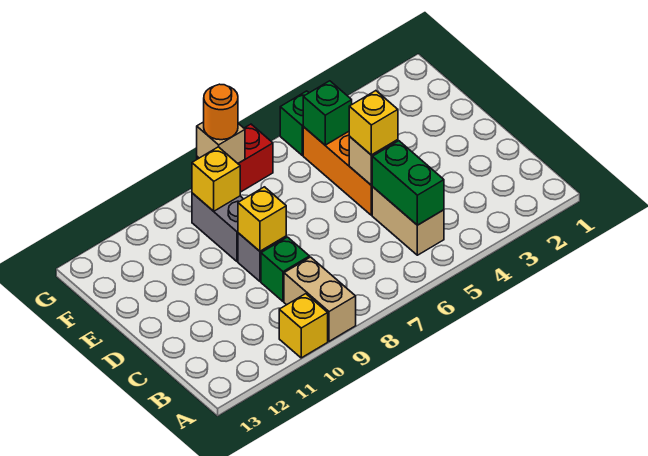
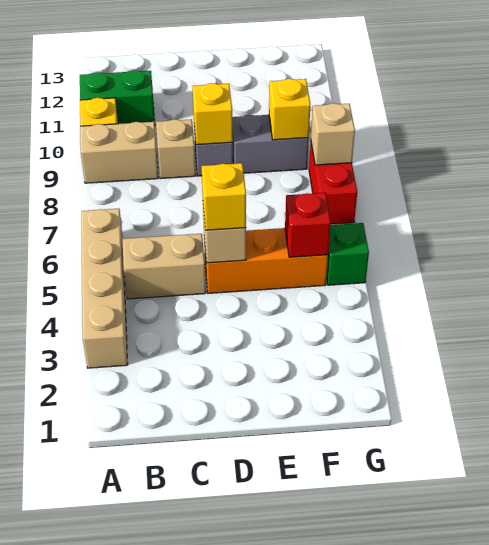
none -> tan 1x4 brick [81,209,128,368]
green 1x2 brick [372,141,444,225] -> green 1x2 brick moved to [80,70,155,125]
green 1x1 brick [261,237,309,301] -> tan 1x1 brick [156,119,196,179]
green 1x1 brick [303,81,352,145] -> red 1x1 brick [285,193,331,257]
orange 1x1 round brick [204,84,238,140] -> none

